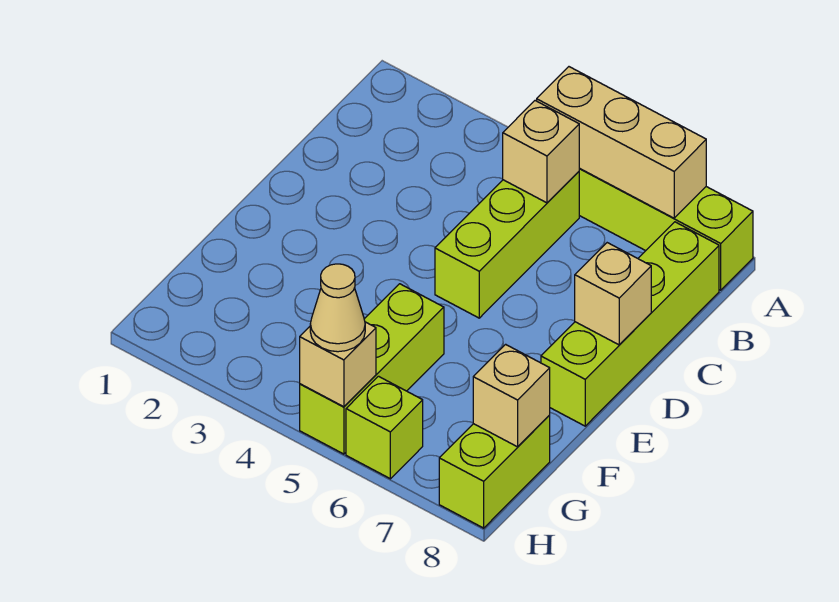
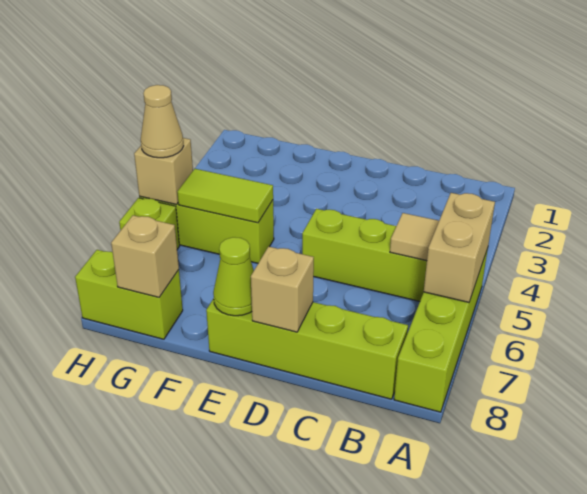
tan 1x3 brick [537,67,706,218] -> tan 1x2 brick [424,193,495,302]
tan 1x1 brick [503,101,579,203] -> tan 1x1 tile [390,213,439,261]
none -> lime 1x1 cone [213,237,254,316]
none -> lime 1x2 tile [177,169,273,223]

